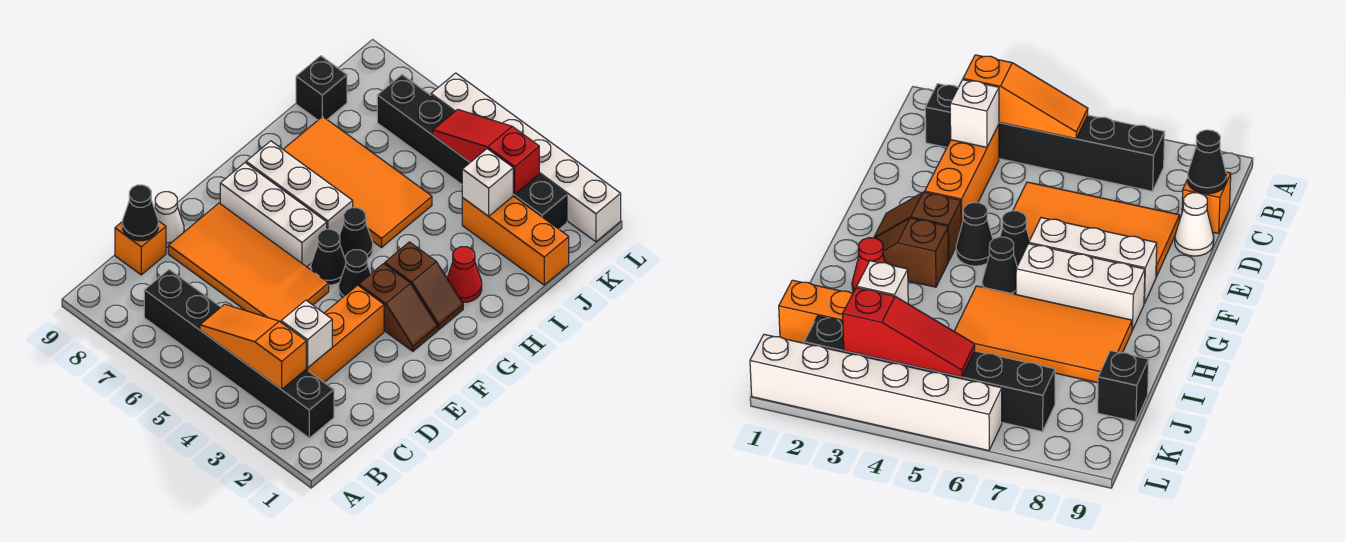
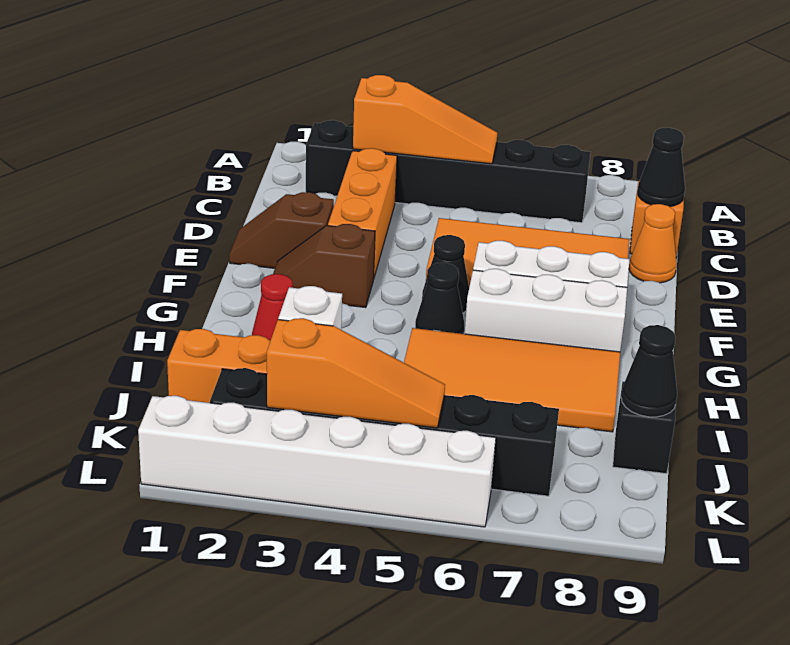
white 1x1 brick [281,300,332,368] -> none
white 1x1 cone [155,192,184,247] -> orange 1x1 cone [629,204,677,283]
black 1x1 cone [339,250,371,299] -> black 1x1 cone moved to [621,325,677,417]
brown 1x2 slope [385,242,463,330] -> brown 1x2 slope moved to [229,192,334,268]
red 1x3 slope [433,109,539,195] -> orange 1x3 slope [267,318,445,428]

